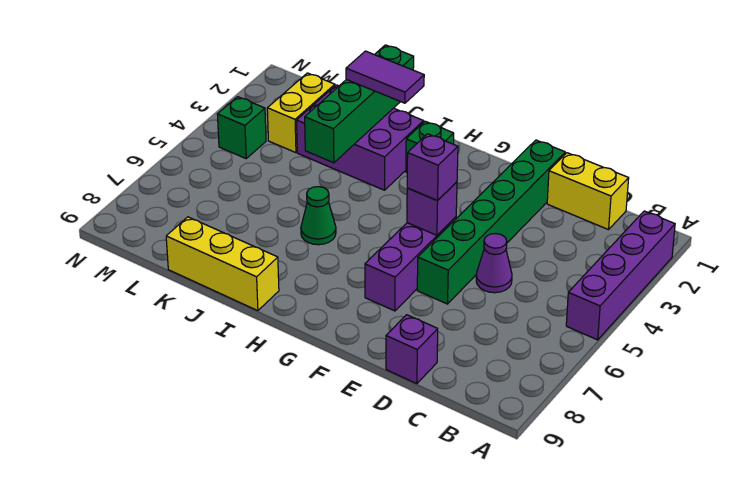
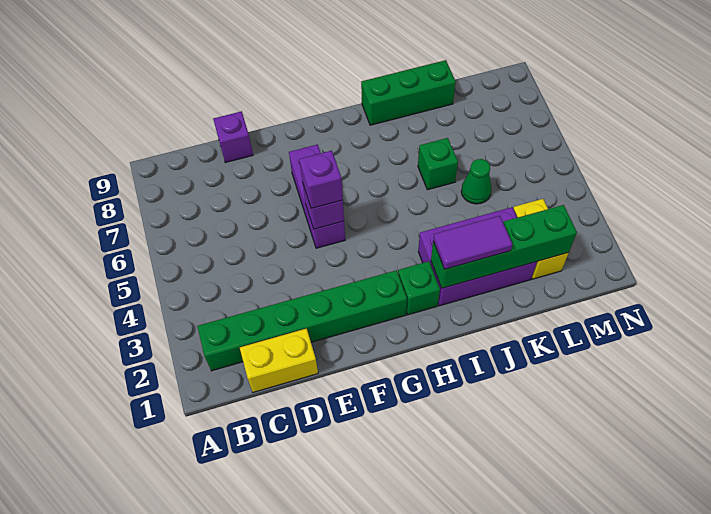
purple 1x4 brick [566,211,675,340] -> none
purple 1x1 cone [476,234,512,293] -> none
green 1x6 brick [417,140,565,304] -> green 1x6 brick turned to [197,270,407,371]
green 1x1 cone [301,187,336,245] -> green 1x1 cone moved to [461,159,492,204]
yellow 1x3 brick [166,217,279,311] -> green 1x3 brick [361,60,456,125]
green 1x4 brick [305,45,414,163] -> green 1x4 brick turned to [431,205,577,288]
green 1x1 brick [217,97,266,158] -> green 1x1 brick moved to [418,138,458,190]

